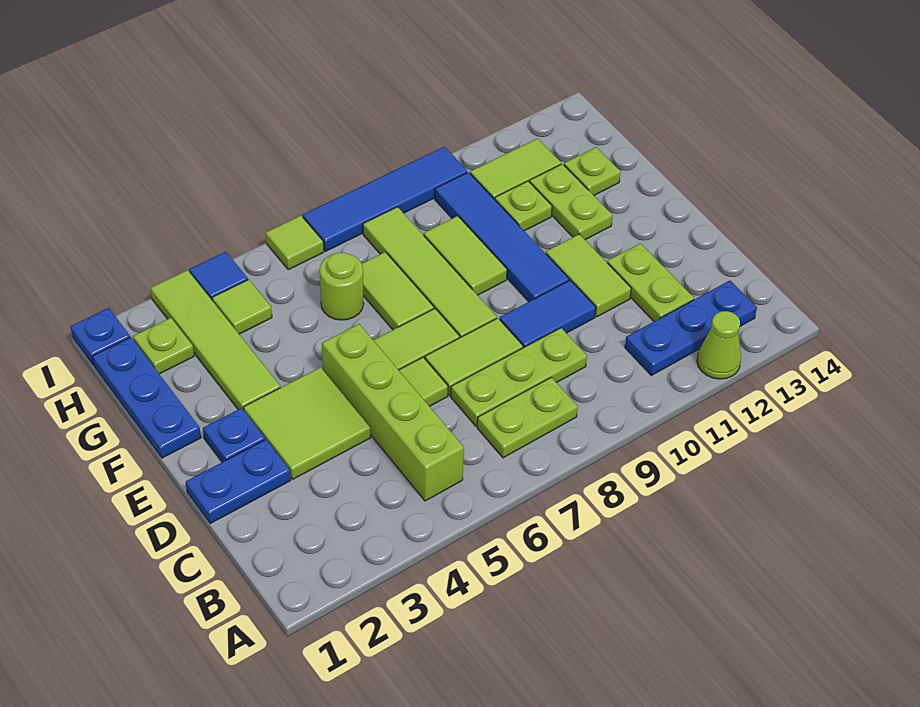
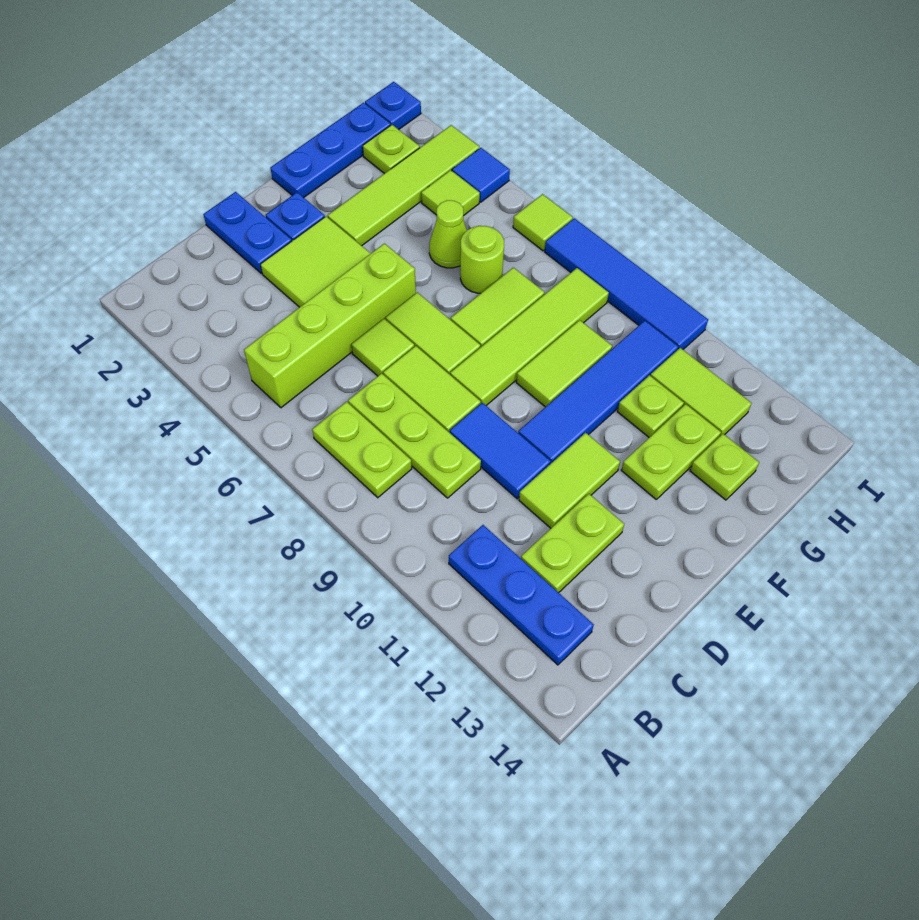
lime 1x1 cone [697,311,741,379] -> lime 1x1 cone moved to [429,200,467,268]

